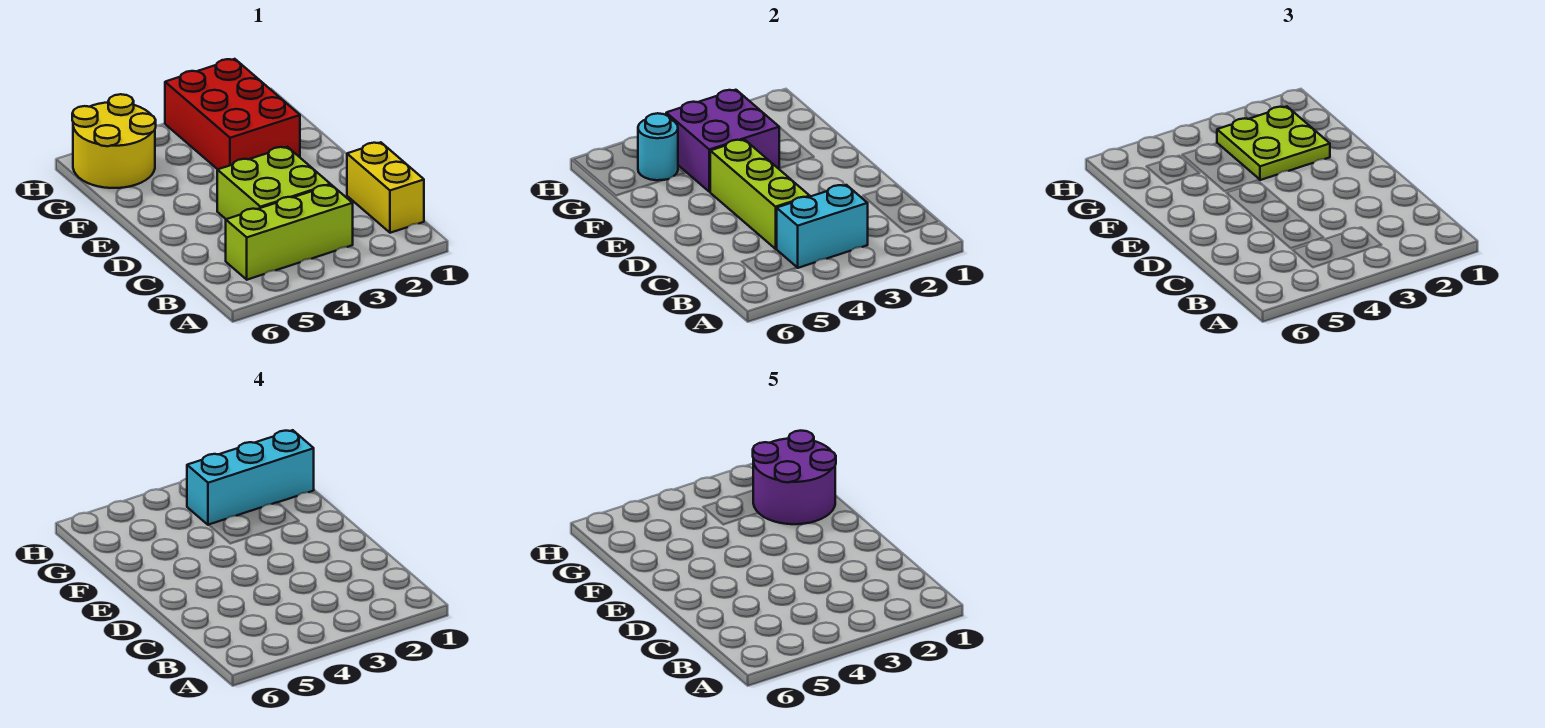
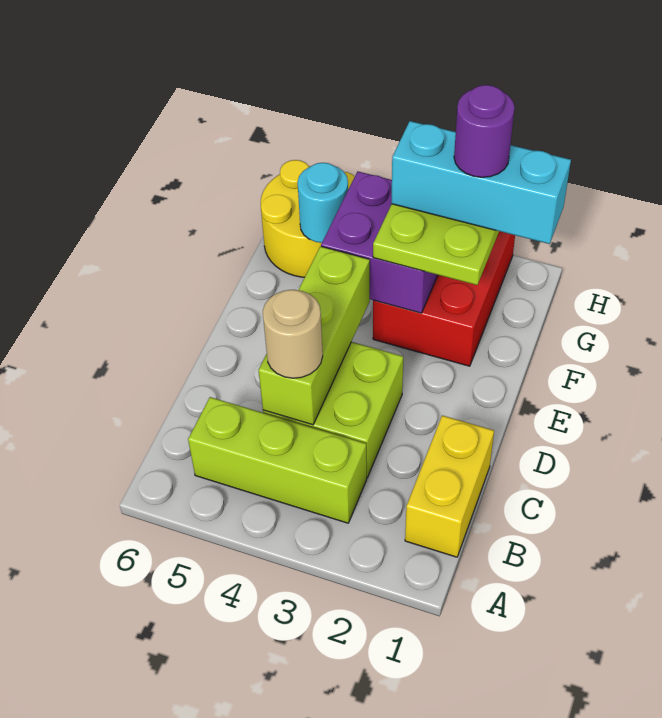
cyan 1x2 brick [777,185,868,268] -> none
none -> tan 1x1 round brick [263,290,323,378]
purple 2x2 round brick [753,431,836,524] -> purple 1x1 round brick [454,85,515,177]

